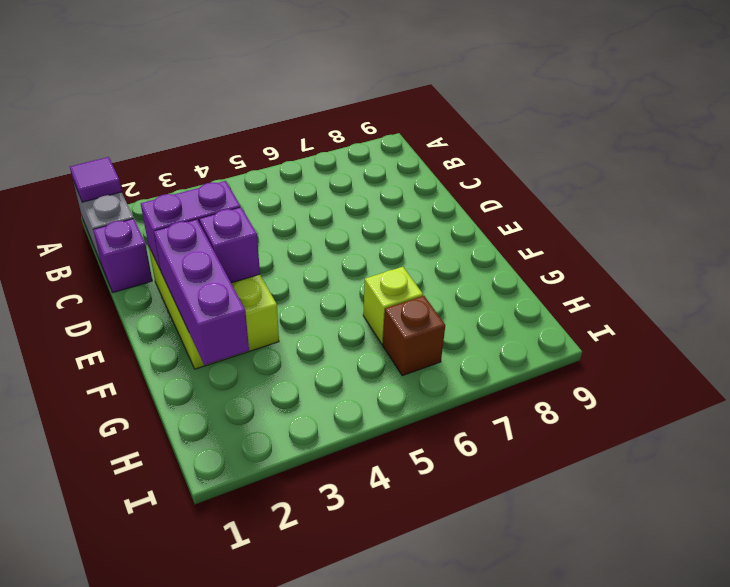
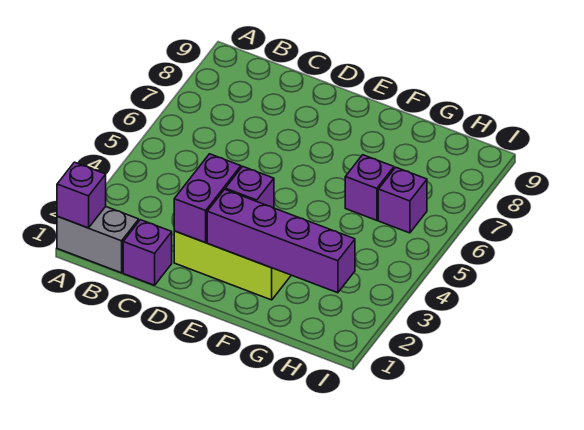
purple 1x1 tile [70,157,122,202] -> purple 1x1 brick [57,162,106,228]
purple 1x3 brick [154,219,249,365] -> purple 1x4 brick [207,189,355,293]
lime 1x1 brick [363,267,423,344] -> purple 1x1 brick [345,155,394,220]
brown 1x1 brick [383,296,445,376] -> purple 1x1 brick [378,167,427,233]

